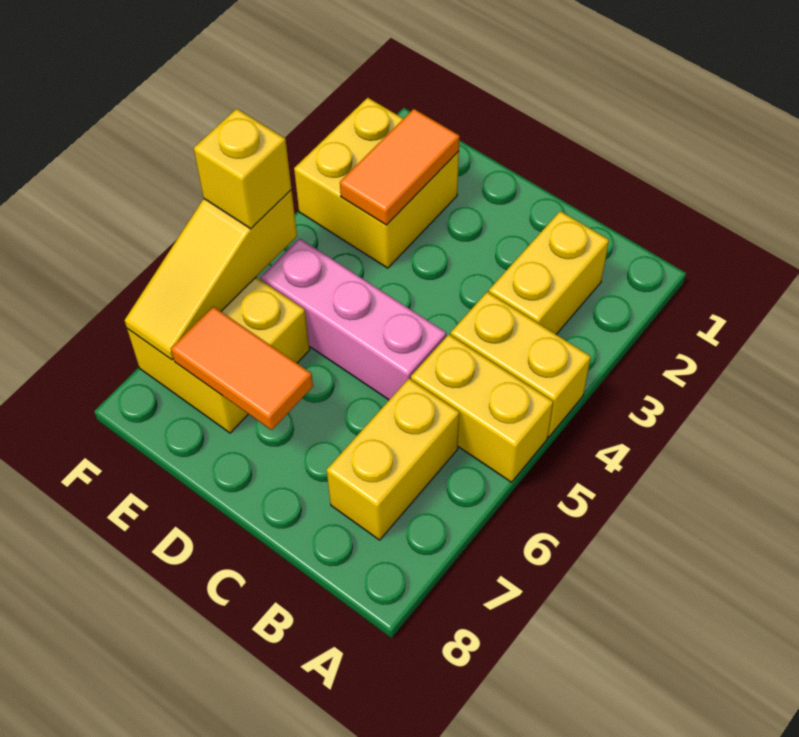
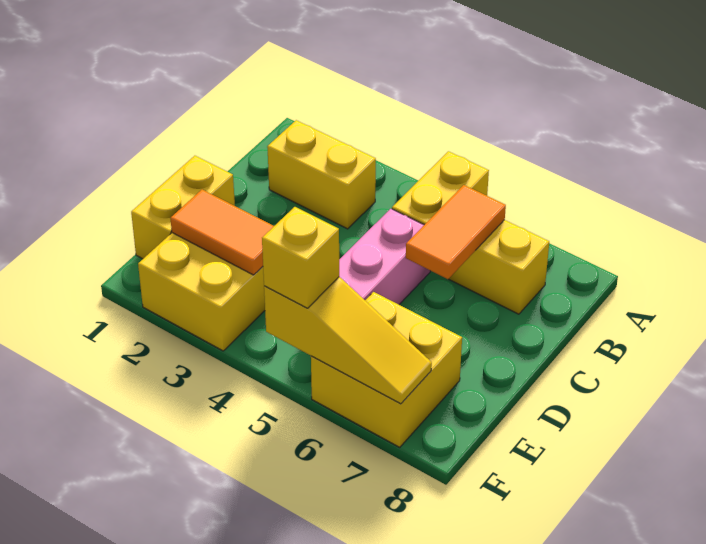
yellow 1x2 brick [451,292,591,437] -> yellow 1x2 brick moved to [131,156,235,259]
orange 1x2 tile [171,307,313,430] -> orange 1x2 tile moved to [406,185,506,279]

